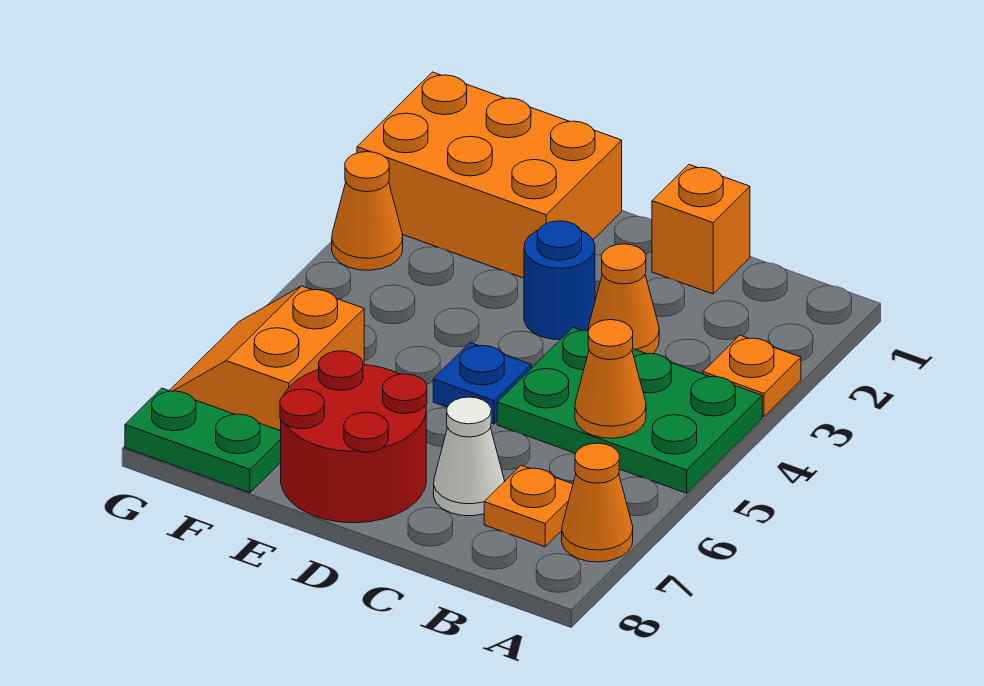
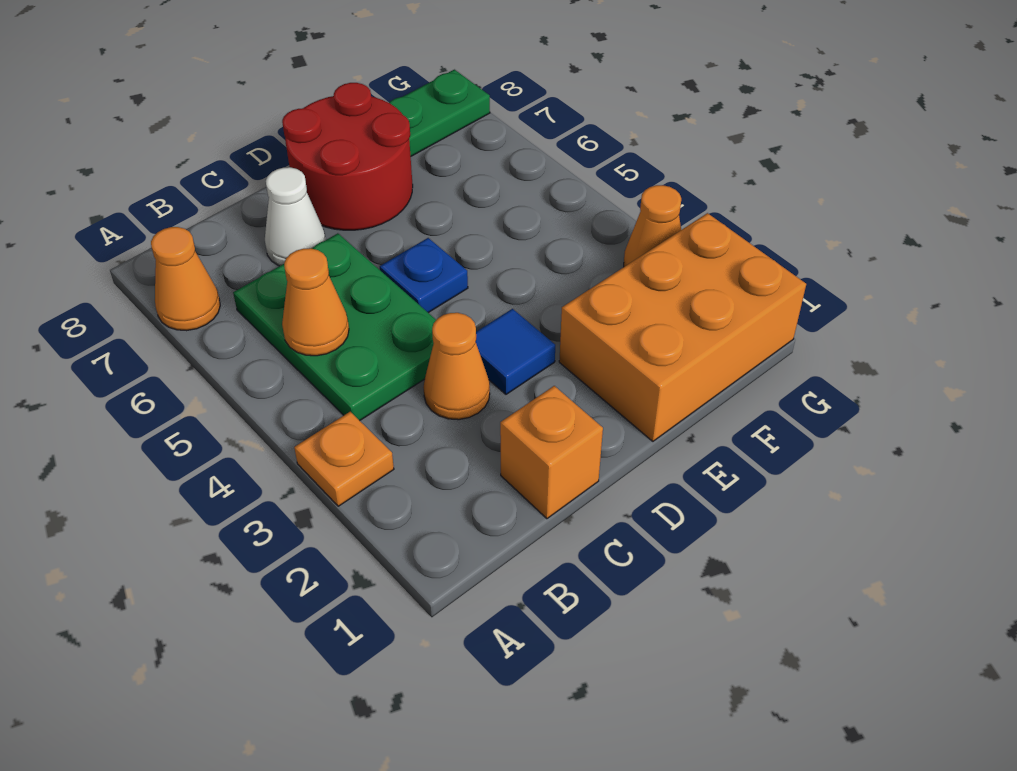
green 2x3 plate [497,327,762,493] -> green 2x3 plate turned to [233,233,436,421]
orange 1x1 plate [484,465,573,547] -> none
blue 1x1 round brick [524,221,595,340] -> blue 1x1 tile [476,309,555,394]
orange 2x2 slope [169,286,364,431] -> none

